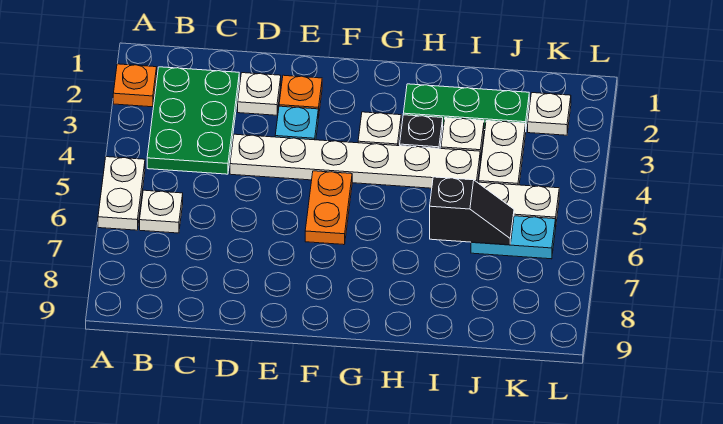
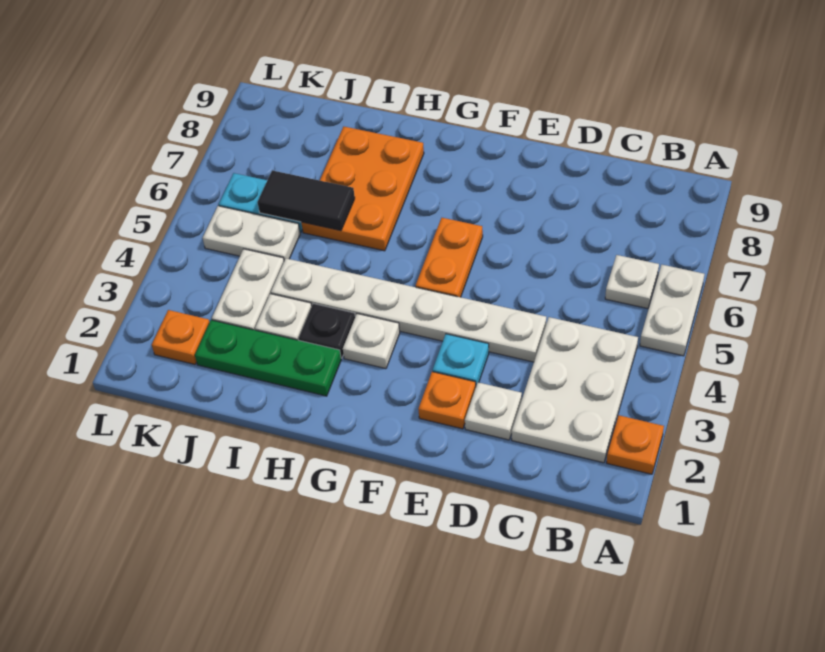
green 2x3 plate [147,67,239,174] -> white 2x3 plate [512,317,638,463]
none -> orange 2x3 plate [301,127,424,251]
black 1x2 slope [430,177,514,245] -> black 1x2 tile [258,170,355,231]
white 1x1 plate [528,93,571,135] -> orange 1x1 plate [152,310,210,364]

